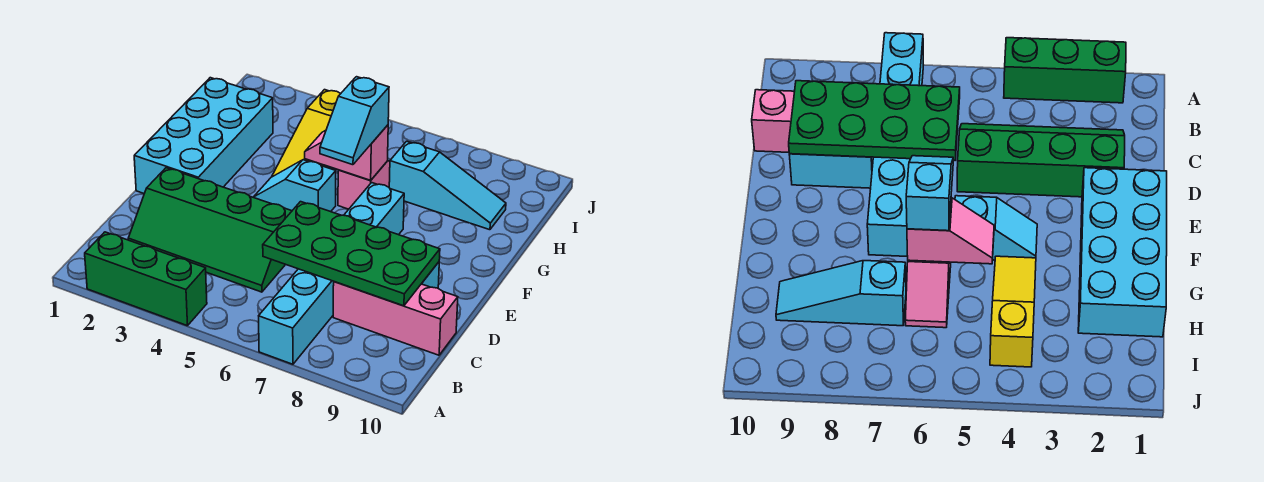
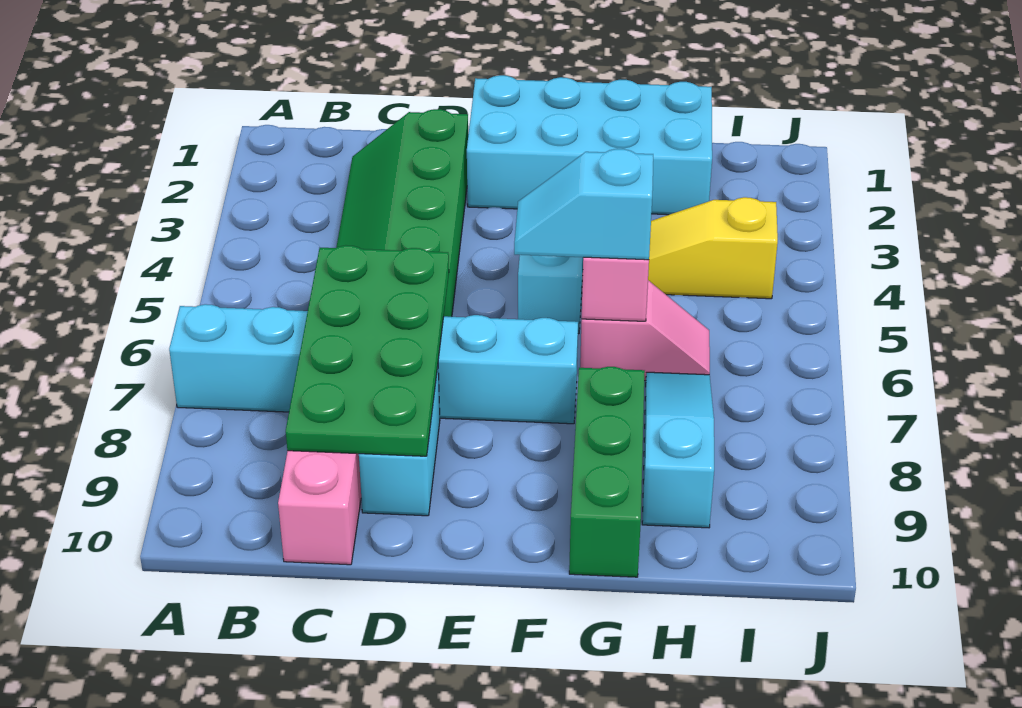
green 1x3 brick [85,232,207,326] -> green 1x3 brick moved to [569,367,645,577]
cyan 1x3 slope [389,141,506,230] -> cyan 1x3 slope turned to [642,372,714,528]

